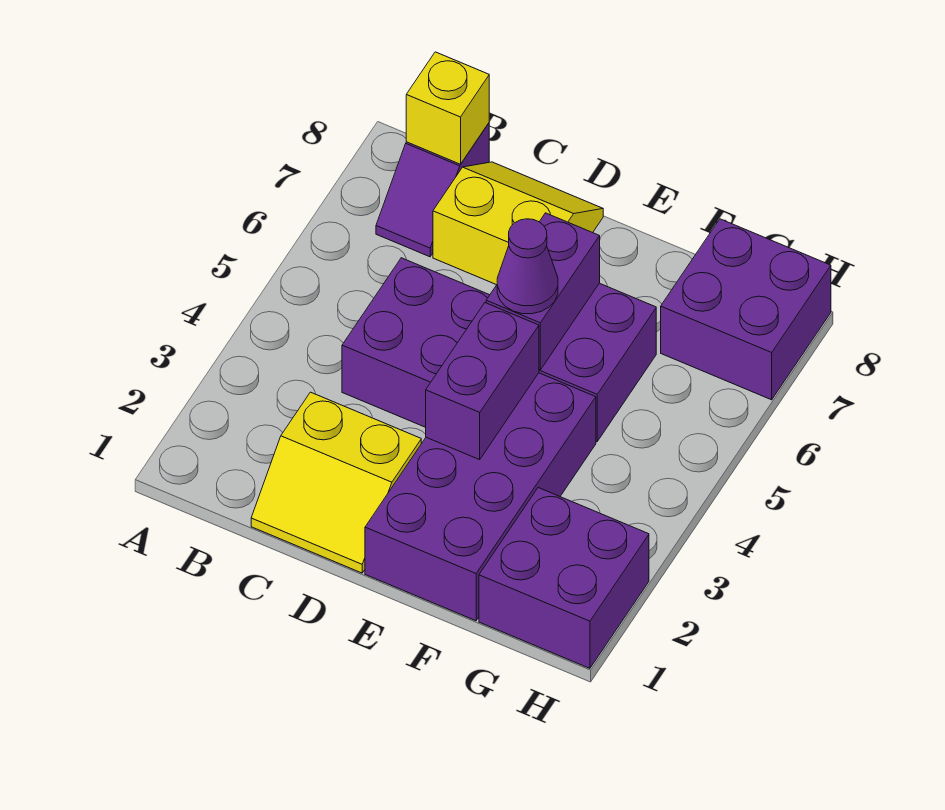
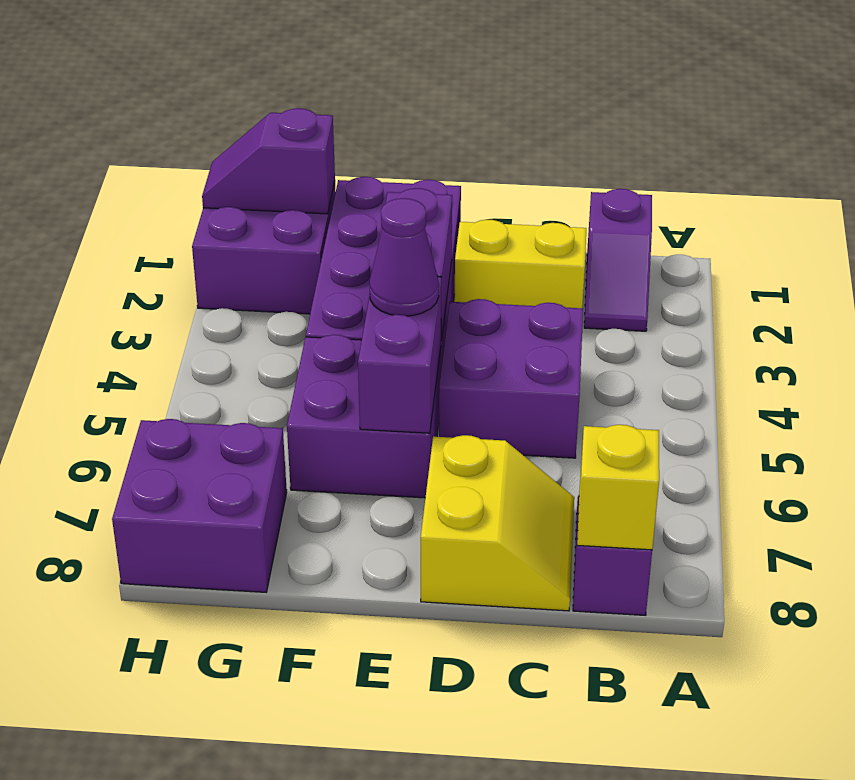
none -> purple 1x2 slope [584,189,652,331]
yellow 2x2 slope [433,162,603,285] -> yellow 2x2 slope turned to [421,435,574,611]
none -> purple 1x2 slope [202,108,335,214]

